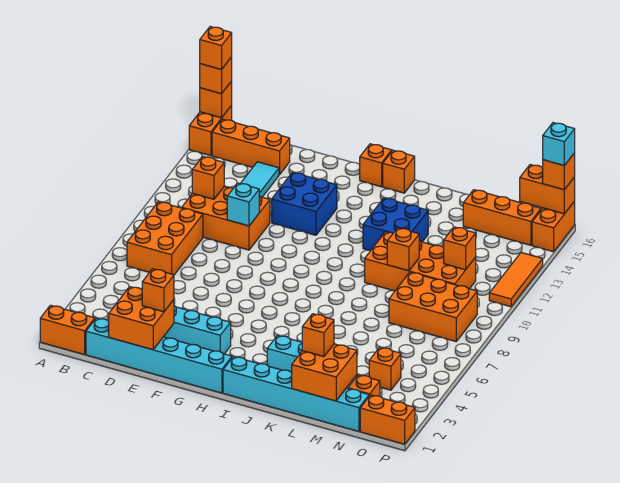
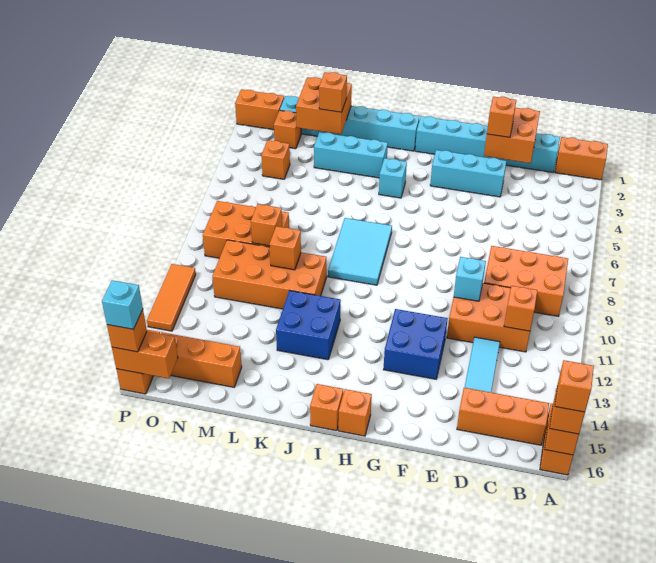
orange 2x3 brick [127,202,203,275] -> orange 2x3 brick turned to [484,246,568,316]
none -> cyan 1x1 brick [379,158,407,198]
none -> cyan 2x3 tile [328,218,392,285]
orange 1x1 brick [444,227,476,270] -> orange 1x1 brick moved to [251,204,282,246]

